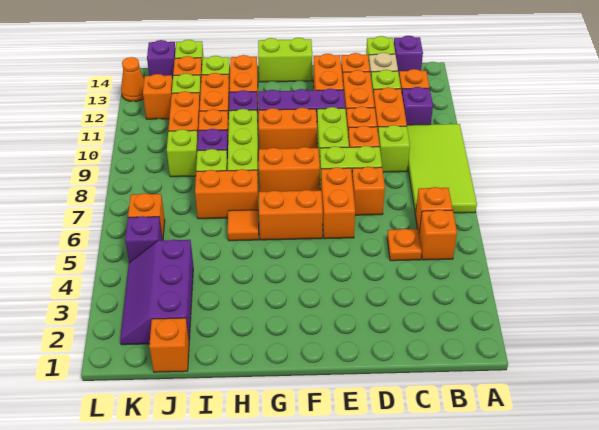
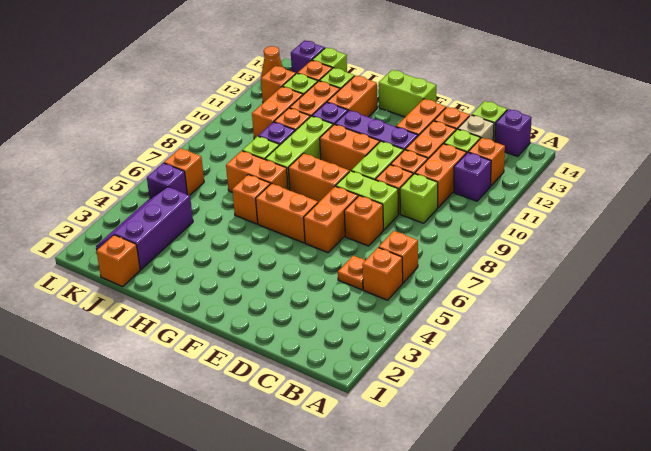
lime 2x4 tile [407,124,477,214] -> none
orange 1x1 tile [228,210,259,241] -> orange 1x1 brick [232,175,270,224]
lime 1x1 brick [167,129,198,177] -> none

